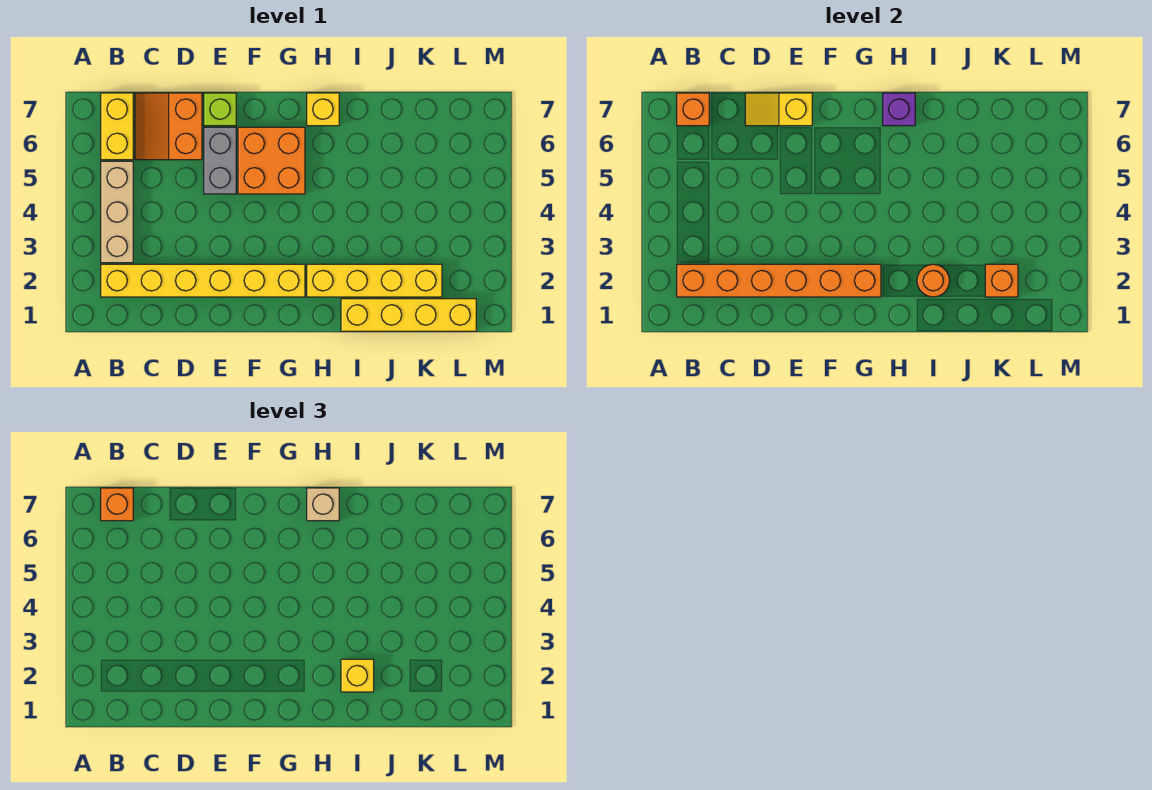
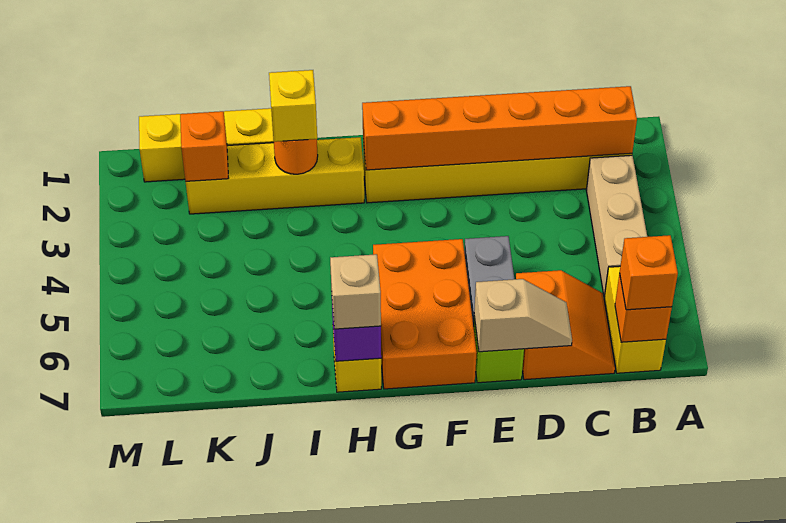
yellow 1x2 slope [745,93,812,126] -> tan 1x2 slope [474,279,572,352]
orange 2x2 brick [238,127,305,194] -> orange 2x3 brick [373,239,477,389]

